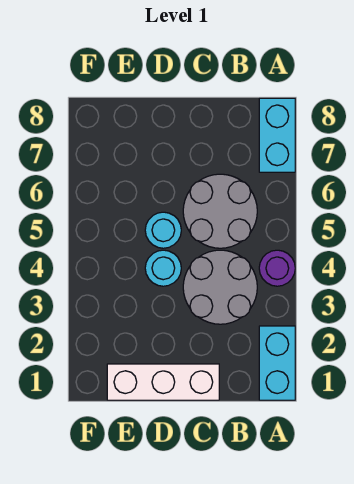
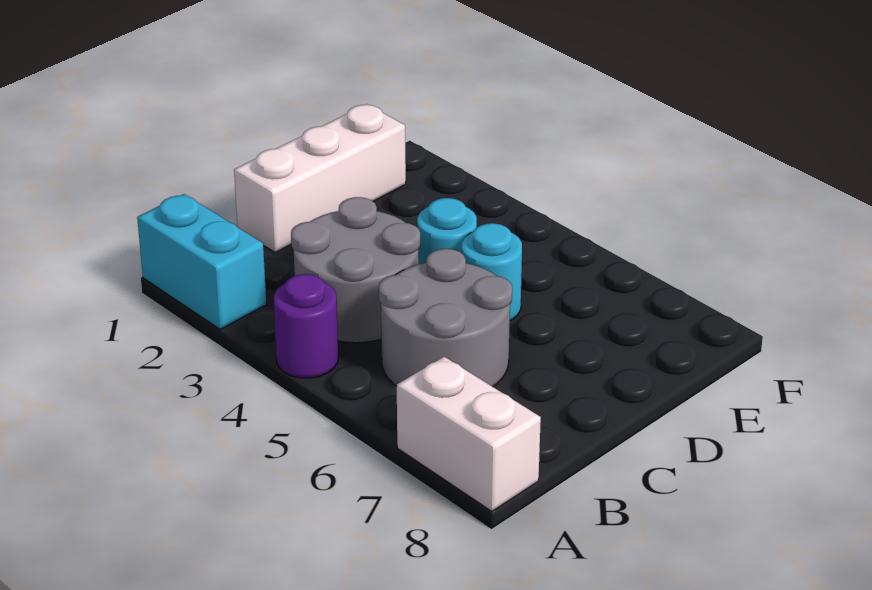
cyan 1x2 brick [259,98,295,172] -> white 1x2 brick [397,357,541,511]

